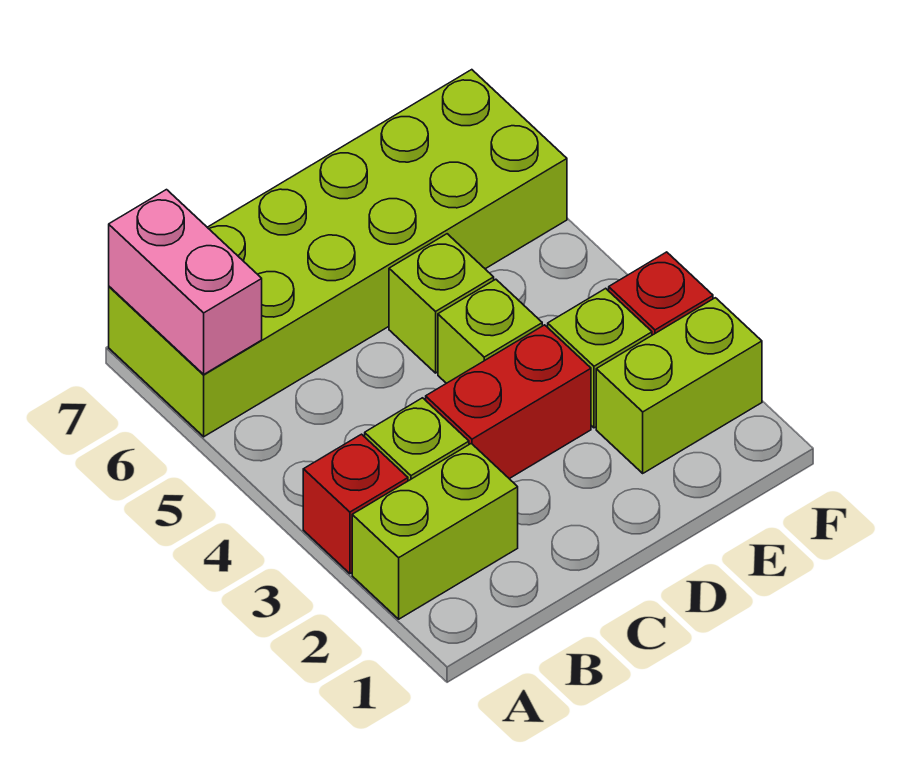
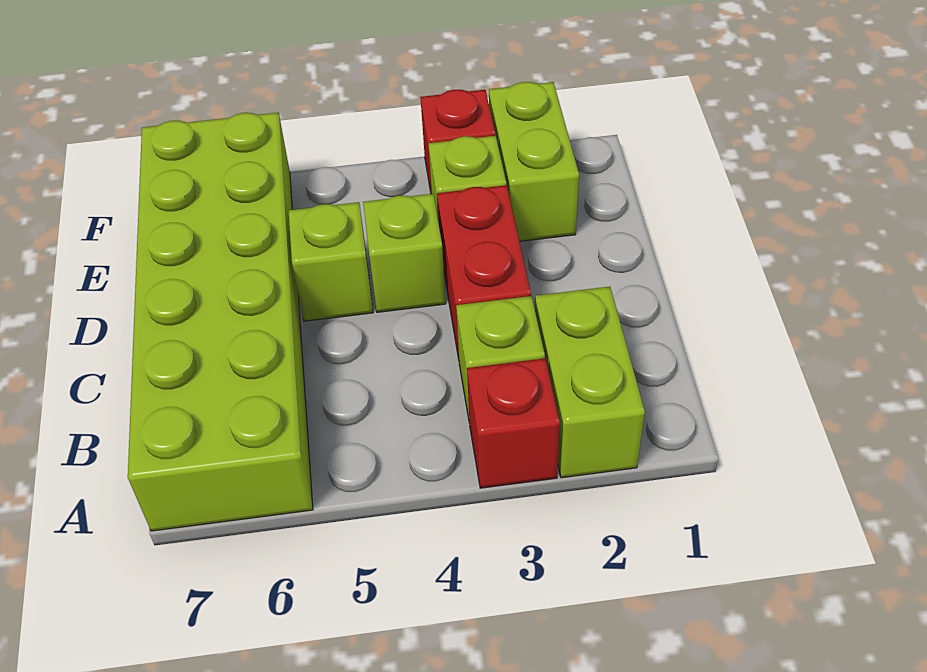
pink 1x2 brick [109,190,262,374] -> none

